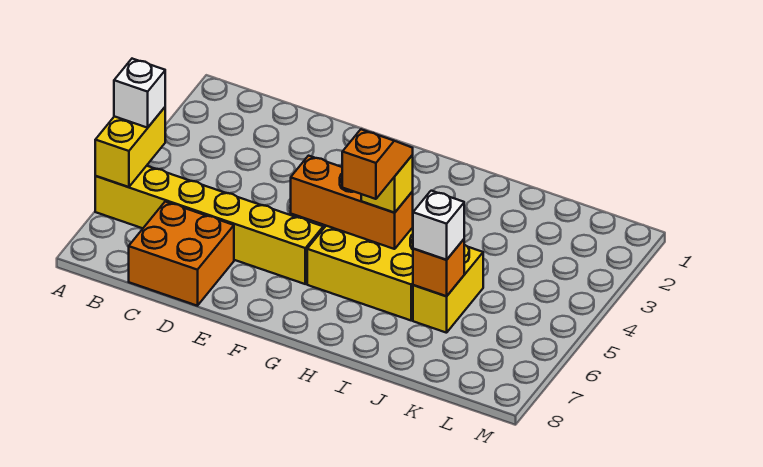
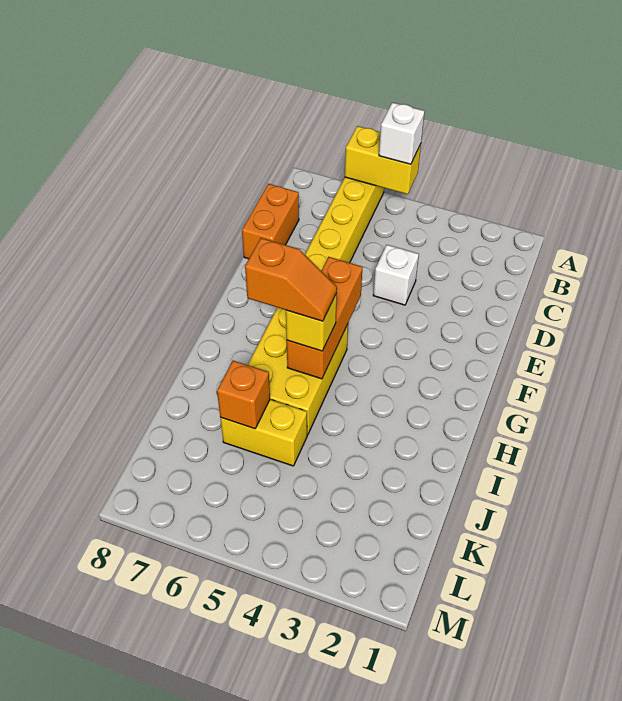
orange 2x2 brick [129,202,234,306] -> orange 1x2 brick [242,184,299,259]
white 1x1 brick [413,191,464,260] -> white 1x1 brick moved to [373,245,419,305]

